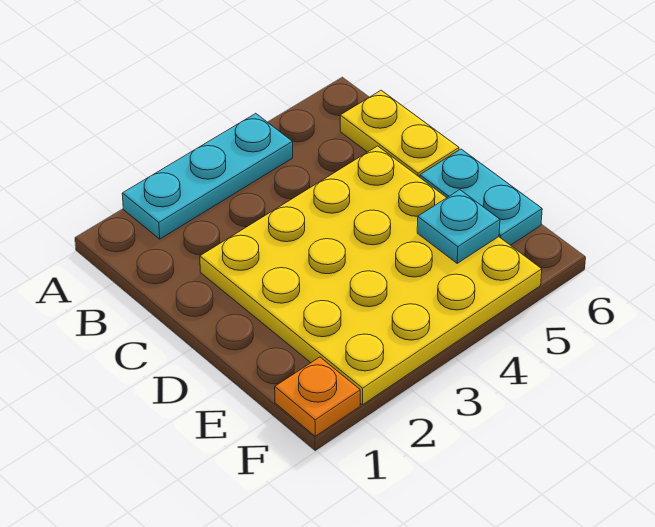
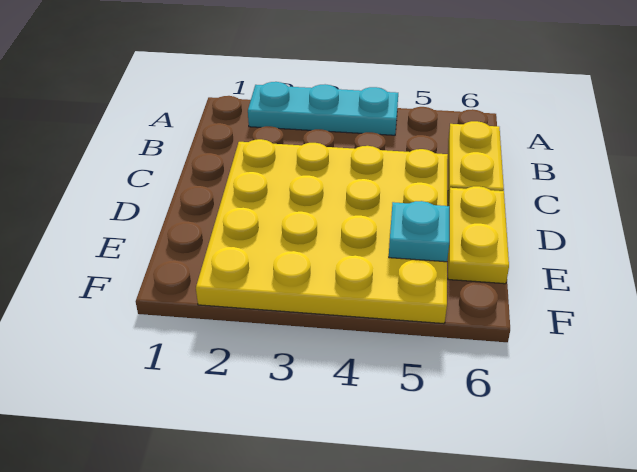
cyan 1x2 plate [420,149,542,245] -> yellow 1x2 plate [448,186,509,284]
orange 1x1 plate [275,357,360,436] -> none

